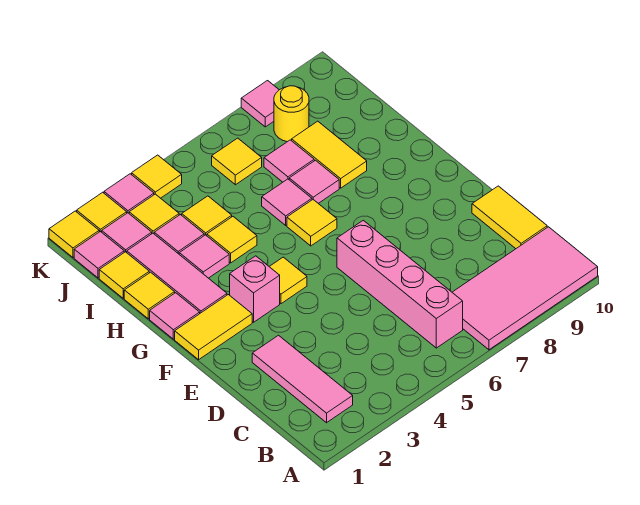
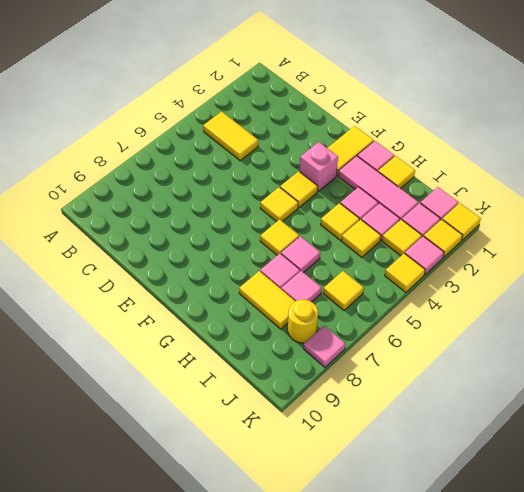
pink 2x4 tile [452,227,598,350] -> none
pink 1x3 tile [252,335,353,423] -> none
pink 1x4 brick [337,220,463,348] -> none
yellow 1x2 tile [472,186,547,249] -> yellow 1x2 tile moved to [203,111,258,161]
yellow 1x1 tile [99,252,149,298] -> yellow 1x1 tile moved to [260,187,298,222]

